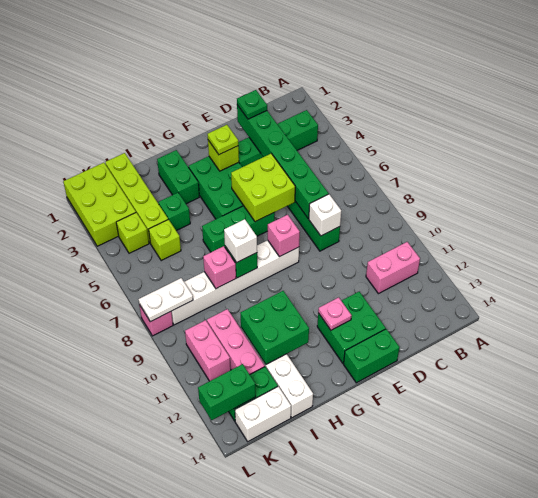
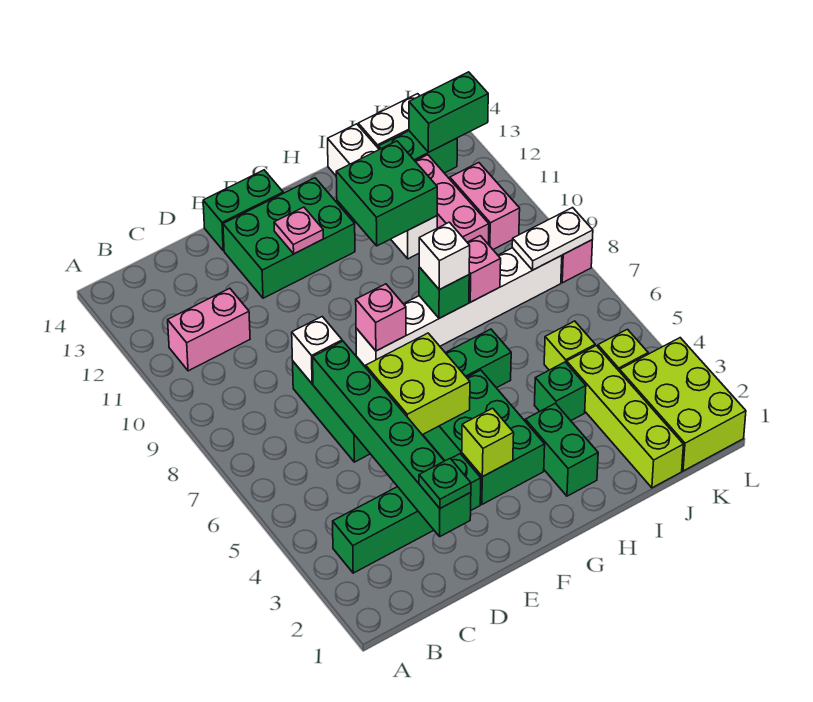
green 2x2 brick [317,292,386,363] -> green 2x3 brick [223,178,355,298]
lime 1x1 plate [207,125,238,155] -> none

